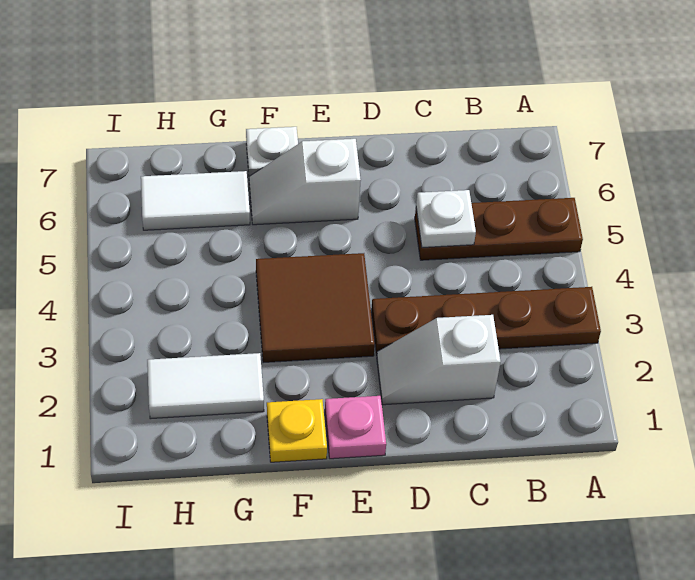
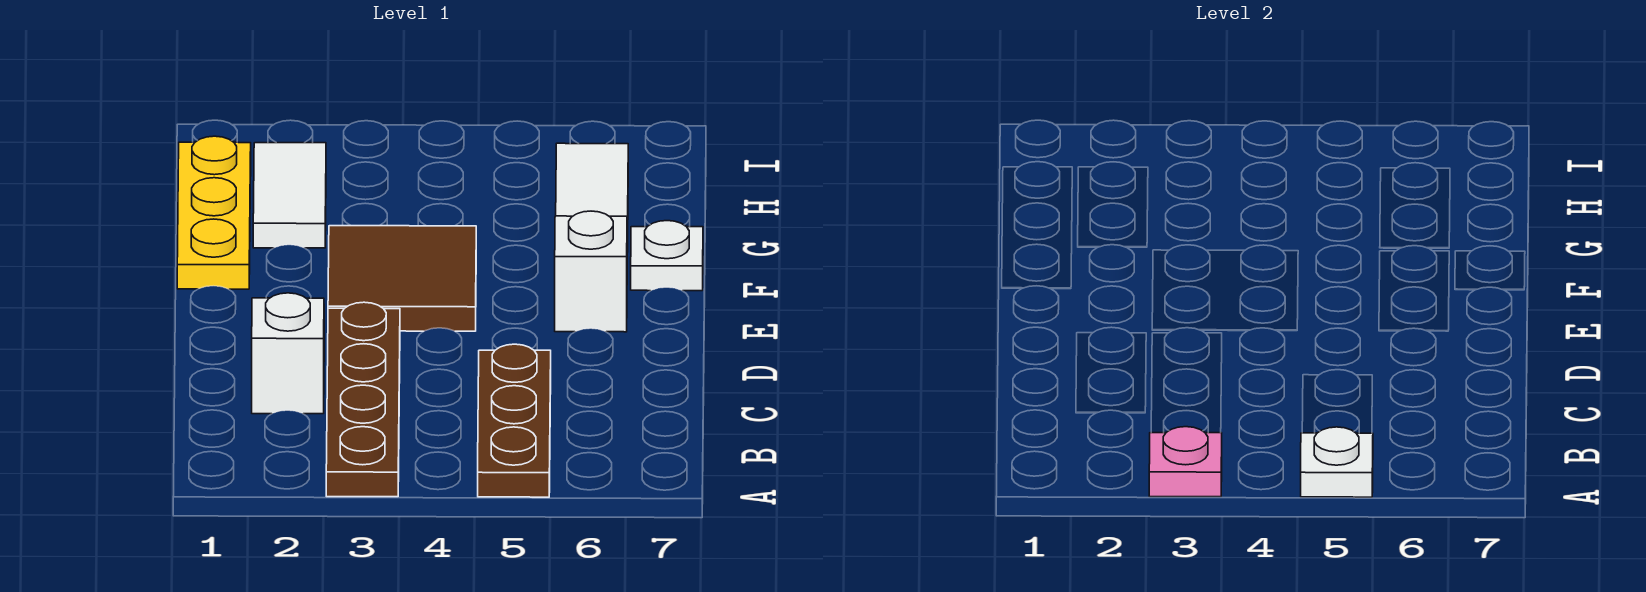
white 1x1 plate [416,190,476,247] -> white 1x1 plate moved to [1301,427,1373,497]
pink 1x1 plate [325,396,386,459] -> pink 1x1 plate moved to [1149,427,1222,497]
yellow 1x1 plate [267,399,327,462] -> yellow 1x3 plate [177,136,251,289]

